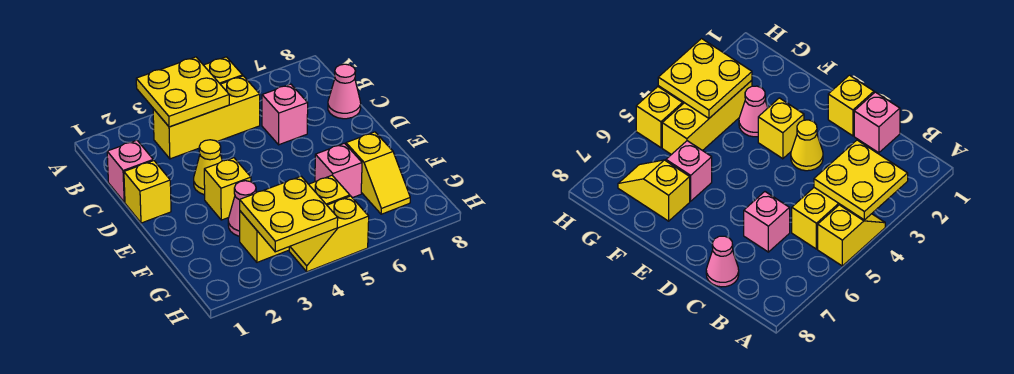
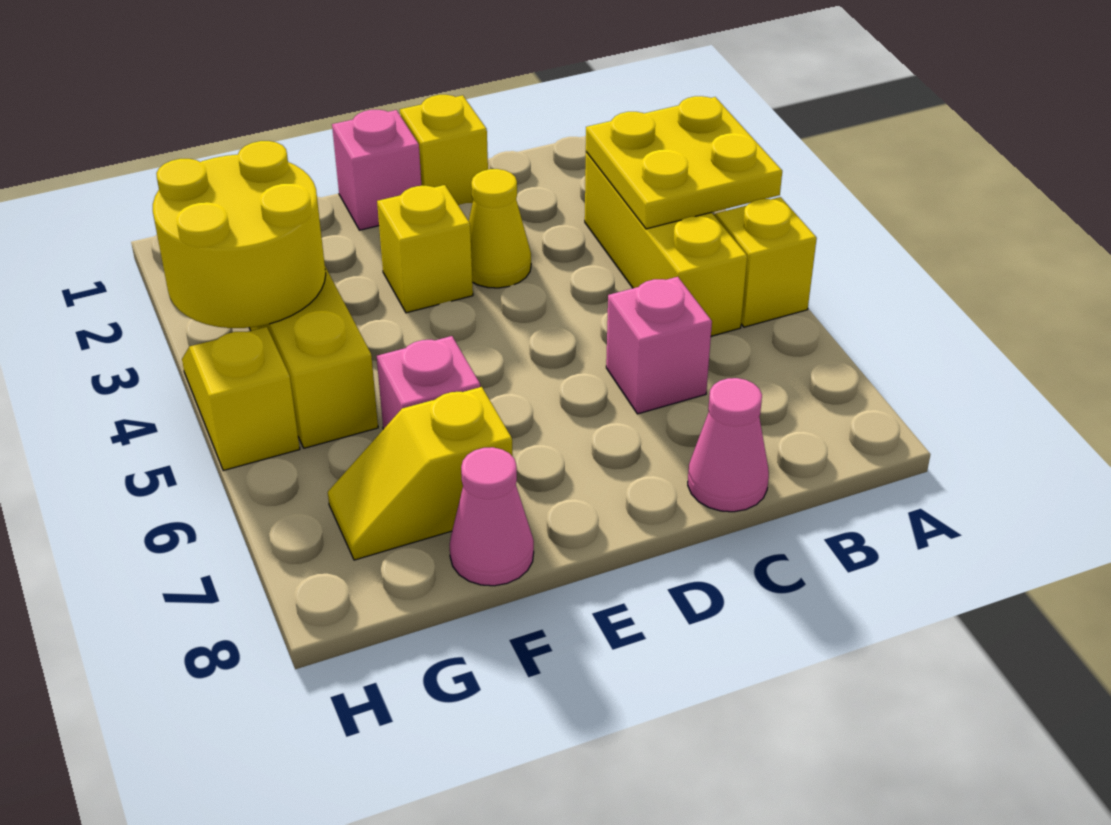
pink 1x1 brick [107,140,153,202] -> pink 1x1 brick moved to [332,110,421,230]
pink 1x1 cone [228,181,256,236] -> pink 1x1 cone moved to [450,447,534,586]
yellow 2x2 plate [240,176,338,252] -> yellow 2x2 round brick [153,141,326,328]

